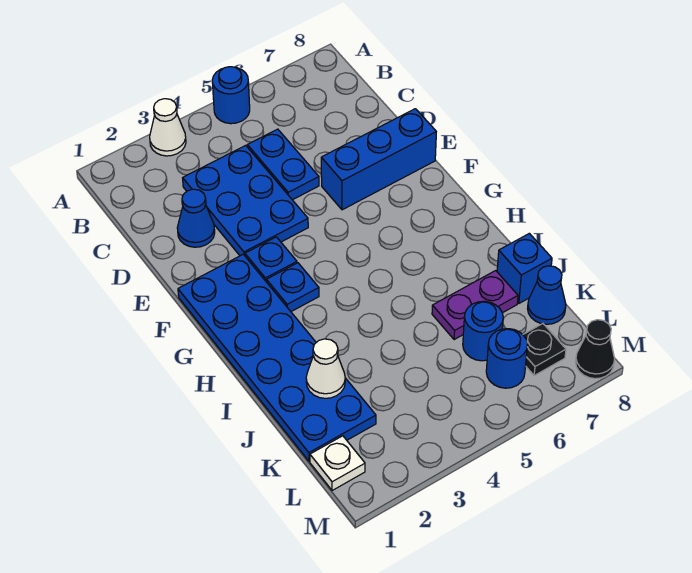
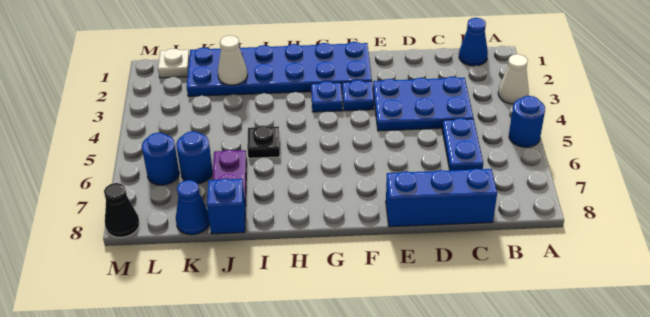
blue 1x2 plate [247,129,319,200] -> blue 1x2 plate turned to [442,118,483,171]
blue 1x1 cone [177,189,215,247] -> blue 1x1 cone moved to [459,18,488,66]
blue 1x3 brick [321,109,436,210] -> blue 1x3 brick turned to [386,169,497,227]
black 1x1 plate [523,324,566,376] -> black 1x1 plate moved to [247,126,280,158]

